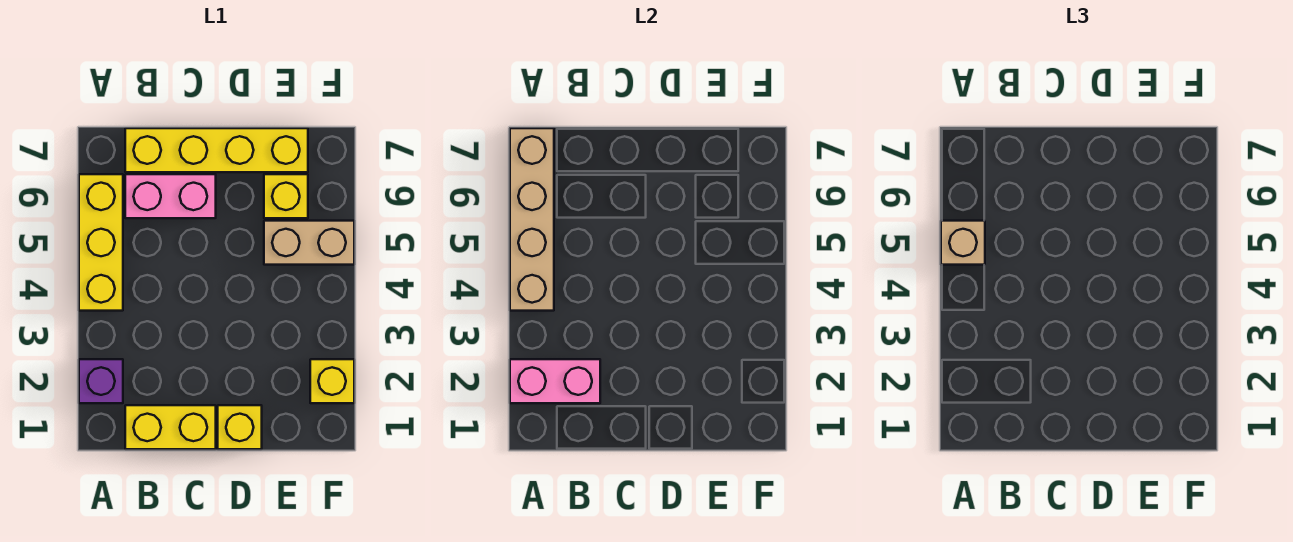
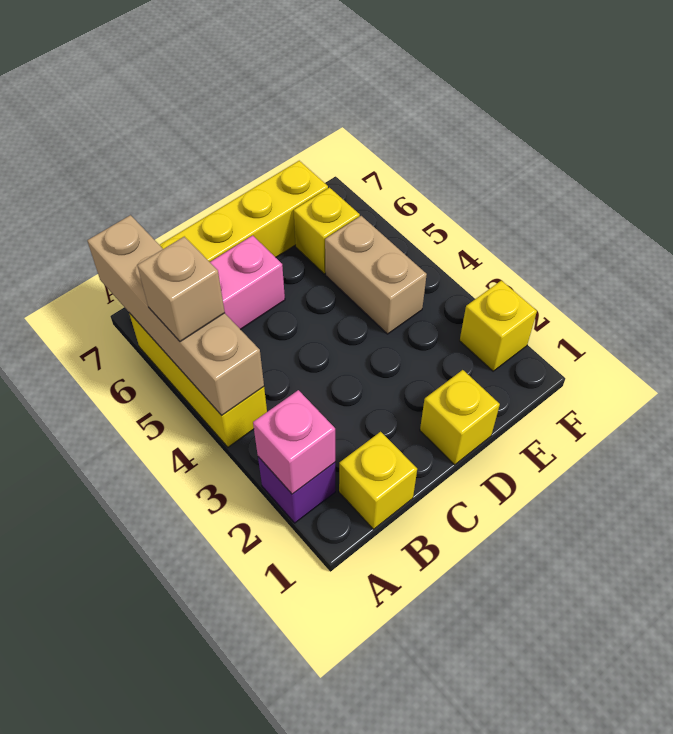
pink 1x2 brick [510,359,600,403] -> pink 1x1 brick [253,390,335,494]
yellow 1x2 brick [125,405,216,449] -> yellow 1x1 brick [339,432,417,529]
tan 1x2 brick [264,221,354,265] -> tan 1x2 brick turned to [325,216,427,334]

